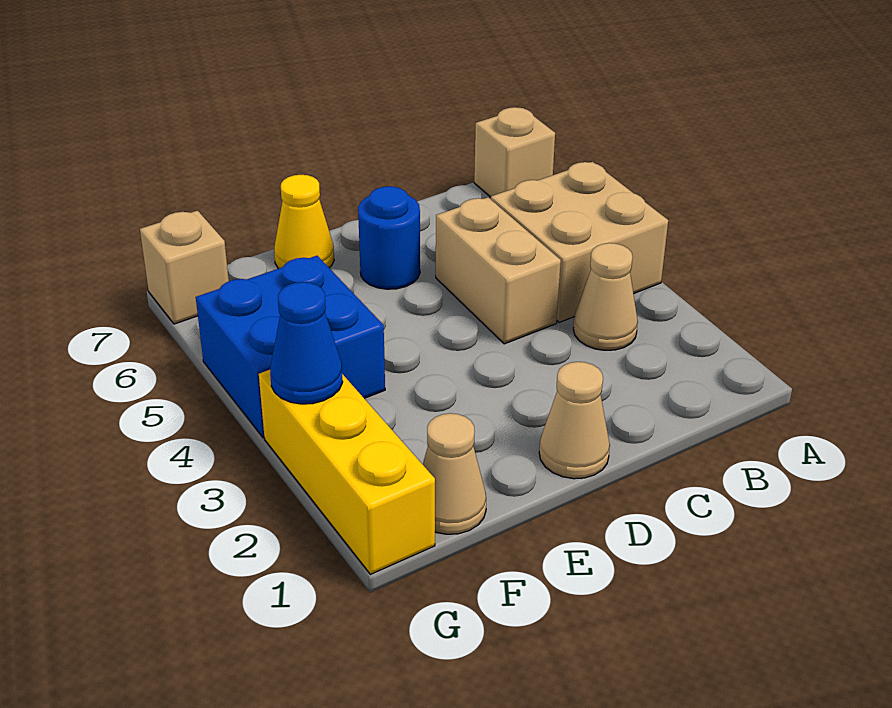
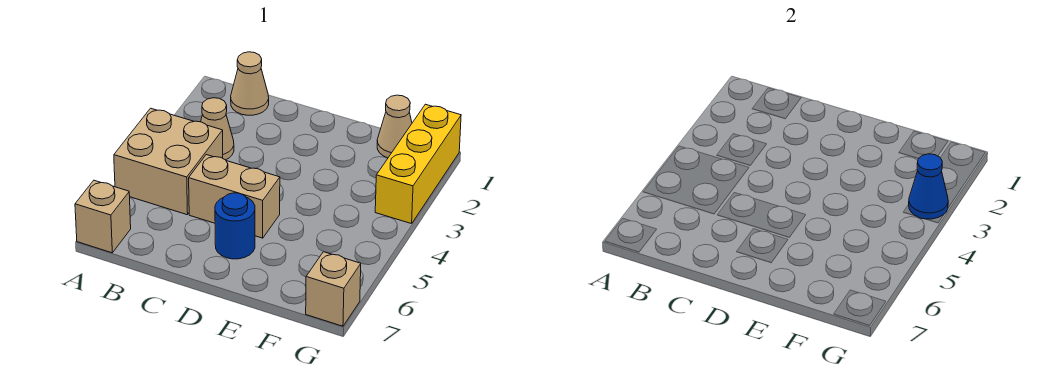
tan 1x2 brick [436,197,561,344] -> tan 1x2 brick turned to [189,155,280,238]
tan 1x1 cone [539,362,610,479] -> tan 1x1 cone moved to [231,52,269,115]
yellow 1x1 cone [274,175,334,269] -> none
blue 2x2 brick [196,256,385,438] -> none

